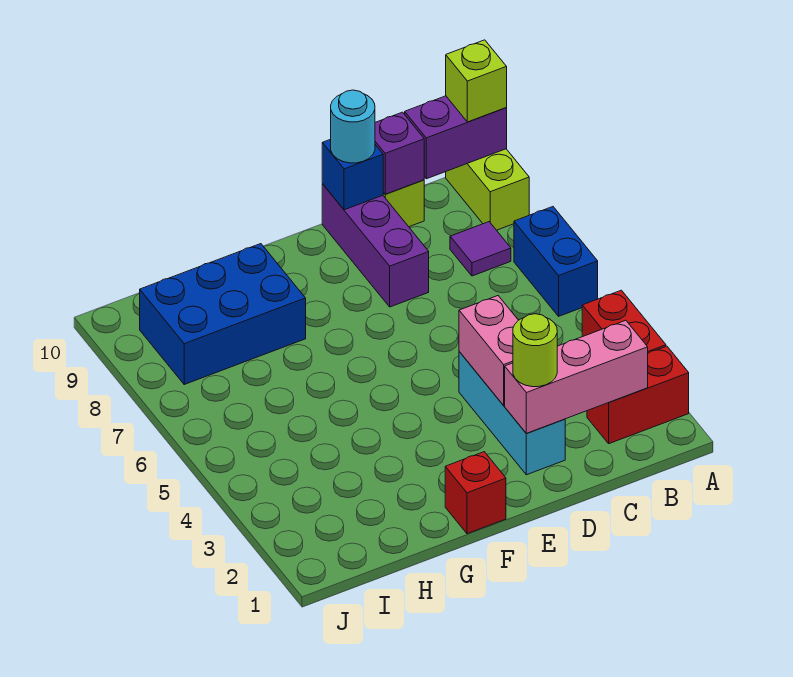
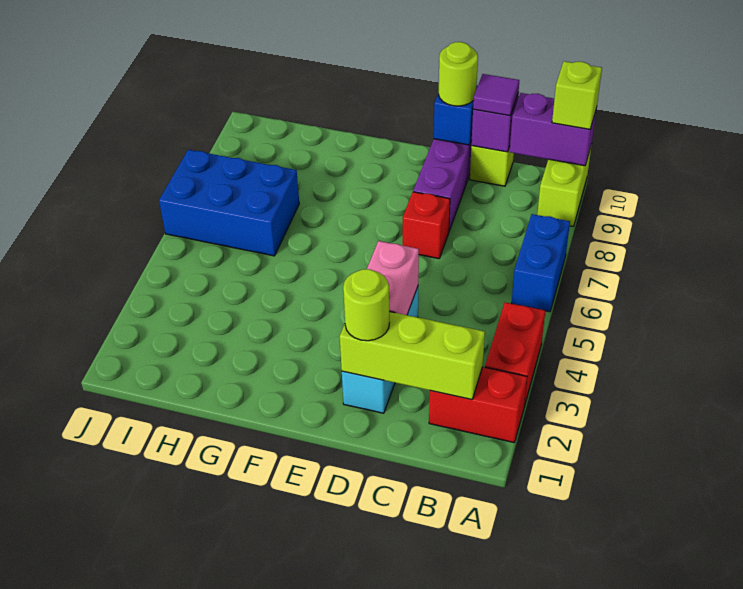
pink 1x3 brick [505,320,648,434] -> lime 1x3 brick [340,312,485,400]
purple 1x1 tile [450,222,511,276] -> purple 1x1 tile moved to [473,74,519,116]
cyan 1x1 round brick [331,90,375,163] -> lime 1x1 round brick [439,42,478,106]
red 1x1 brick [445,452,506,534] -> red 1x1 brick moved to [403,192,450,259]
blue 2x3 brick [140,244,306,384] -> blue 2x3 brick moved to [159,150,299,256]

